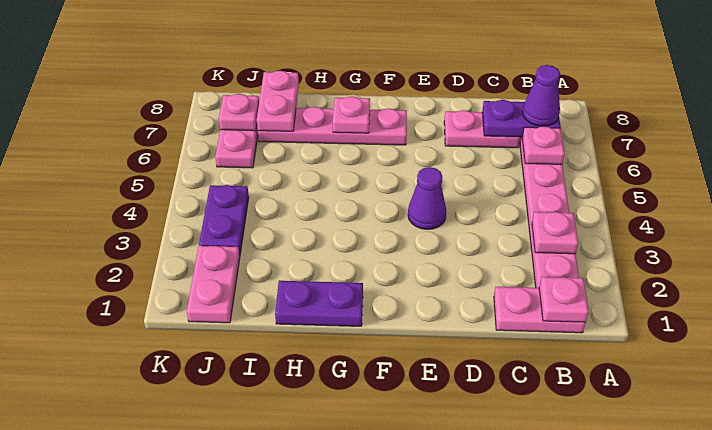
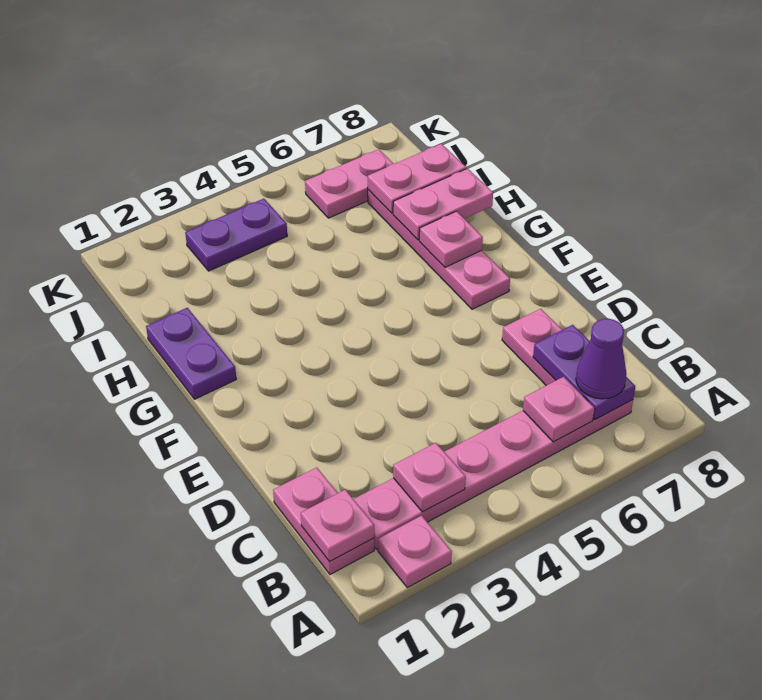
purple 1x1 cone [408,167,446,229] -> none
pink 1x2 plate [187,246,240,323] -> pink 1x2 plate moved to [393,168,493,240]
pink 1x1 plate [219,94,259,131] -> pink 1x1 plate moved to [378,516,452,588]

